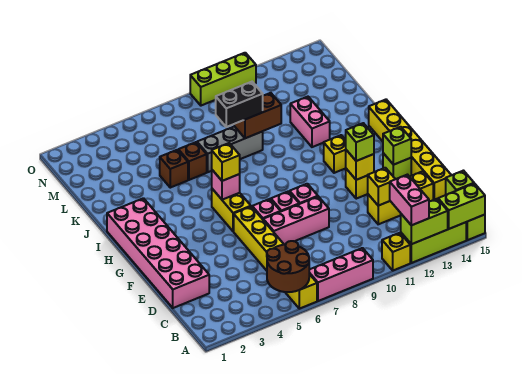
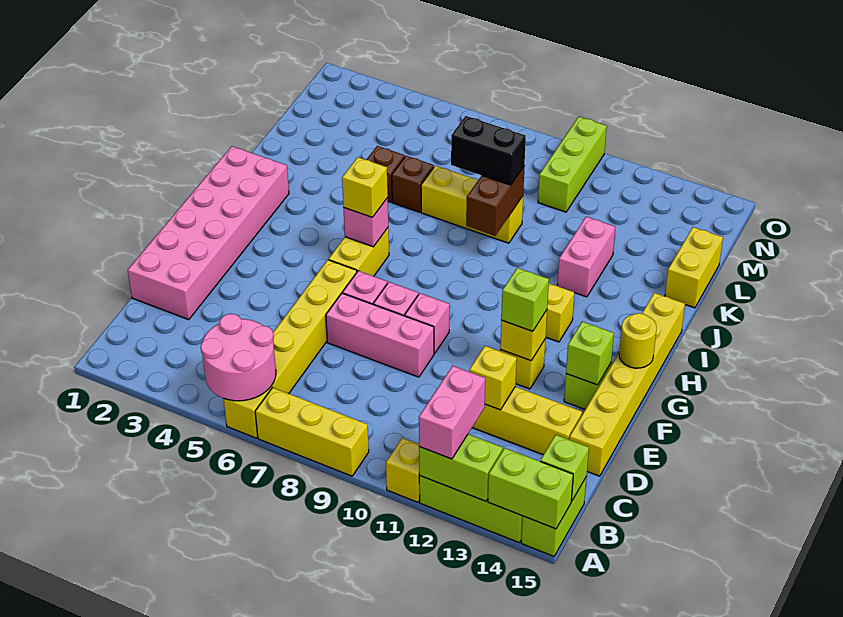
brown 2x2 round brick [267,241,309,292] -> pink 2x2 round brick [201,314,276,401]
pink 1x3 brick [309,248,373,301] -> yellow 1x3 brick [255,388,369,476]
none -> yellow 1x1 round brick [619,313,657,368]
grey 1x3 brick [197,126,263,172] -> yellow 1x3 brick [421,166,523,243]
brown 1x2 brick [234,93,281,138] -> brown 1x2 brick turned to [466,166,525,236]
none -> yellow 1x2 brick [665,227,723,308]
lime 1x3 brick [190,53,256,106] -> lime 1x3 brick turned to [538,117,607,212]

